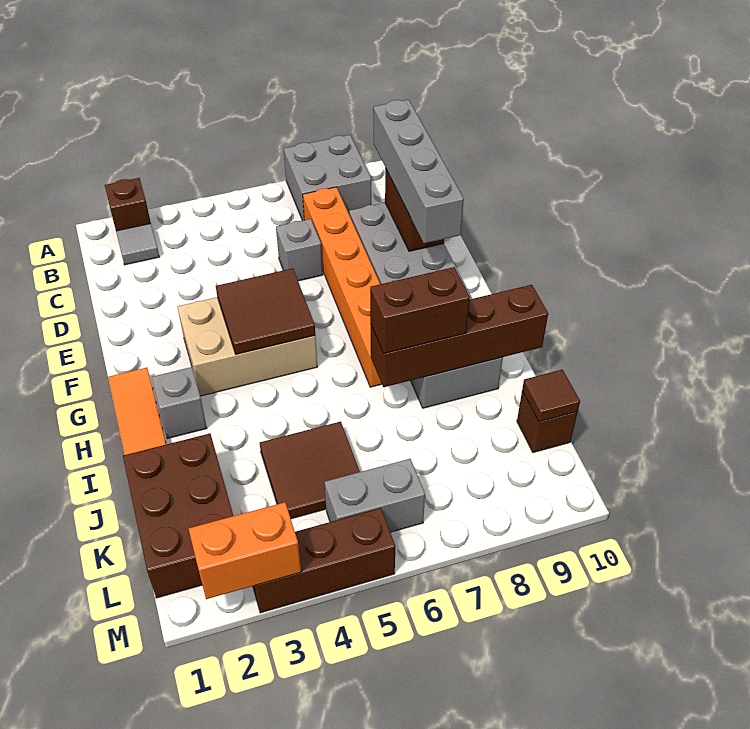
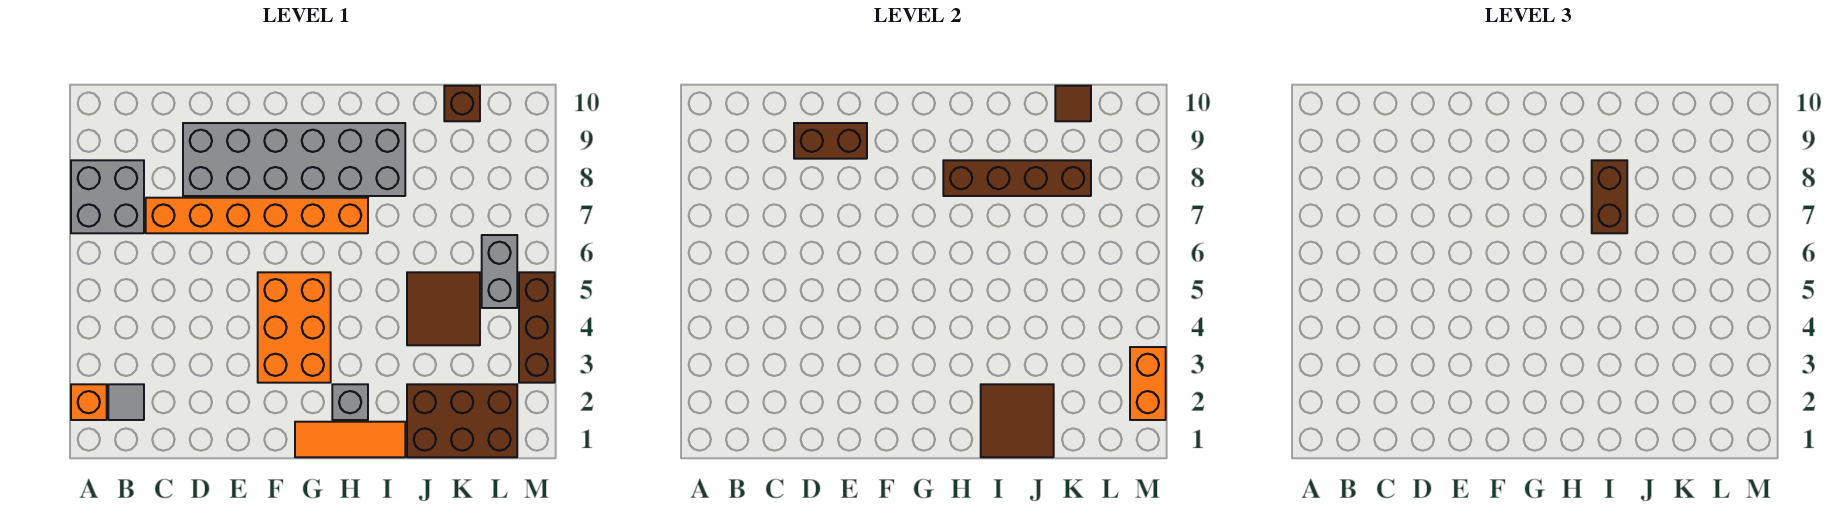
brown 1x1 brick [105,178,151,231] -> orange 1x1 brick [71,384,107,420]
grey 1x4 brick [373,100,464,243] -> none
grey 1x1 brick [276,219,323,281] -> none
tan 2x3 brick [177,297,317,396] -> orange 2x3 brick [258,272,331,383]
brown 2x2 tile [216,268,315,354] -> brown 2x2 tile moved to [981,384,1054,457]
brown 1x4 brick [371,285,548,387] -> brown 1x4 brick turned to [943,160,1091,196]

